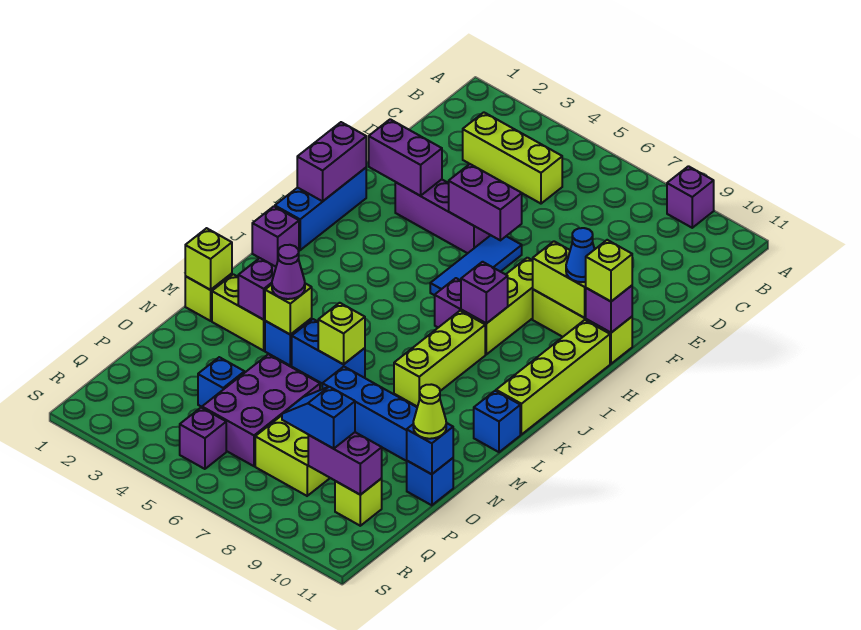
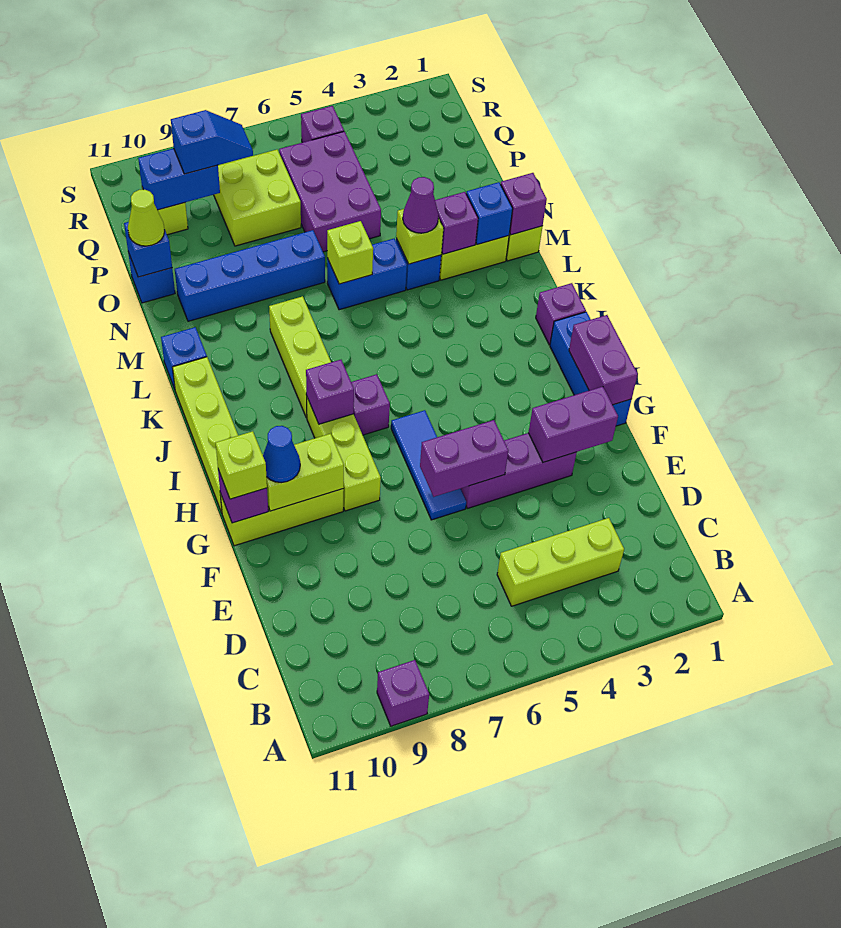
lime 1x1 brick [185,228,232,290] -> purple 1x1 brick [501,173,547,235]
blue 1x1 brick [198,357,245,407] -> blue 1x1 brick moved to [467,182,513,245]
purple 1x2 brick [308,432,382,495] -> blue 1x2 brick [138,148,220,210]

